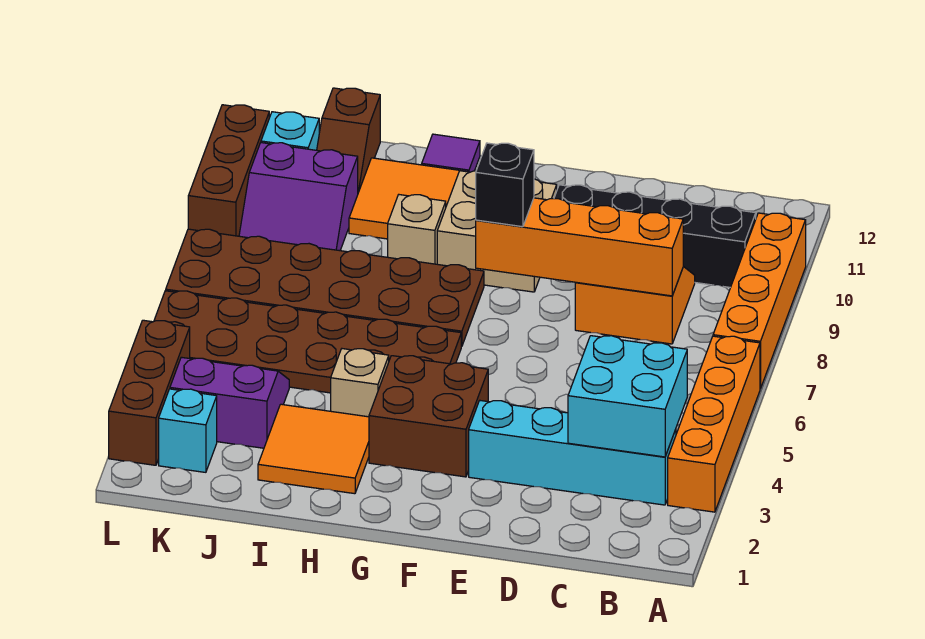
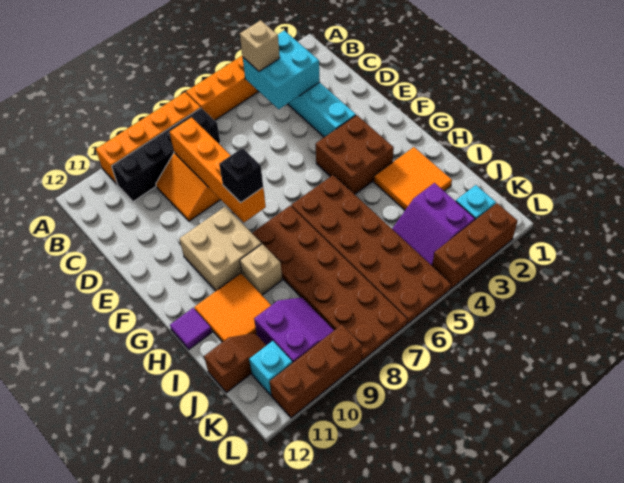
black 1x4 brick [554,185,756,287] -> black 1x4 brick turned to [112,108,220,202]
tan 1x1 brick [331,349,389,417] -> tan 1x1 brick moved to [240,20,280,71]

